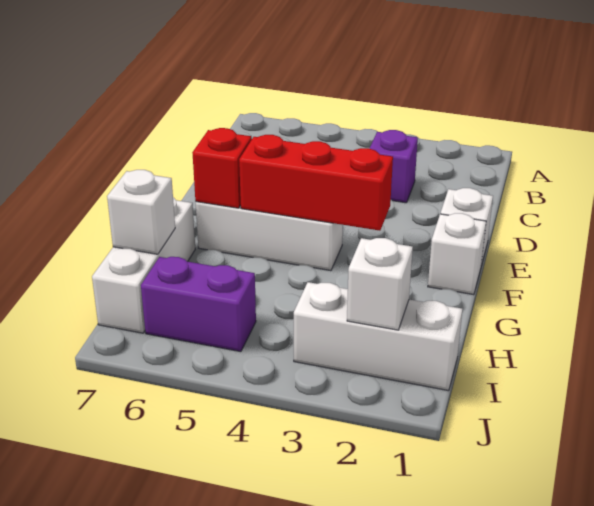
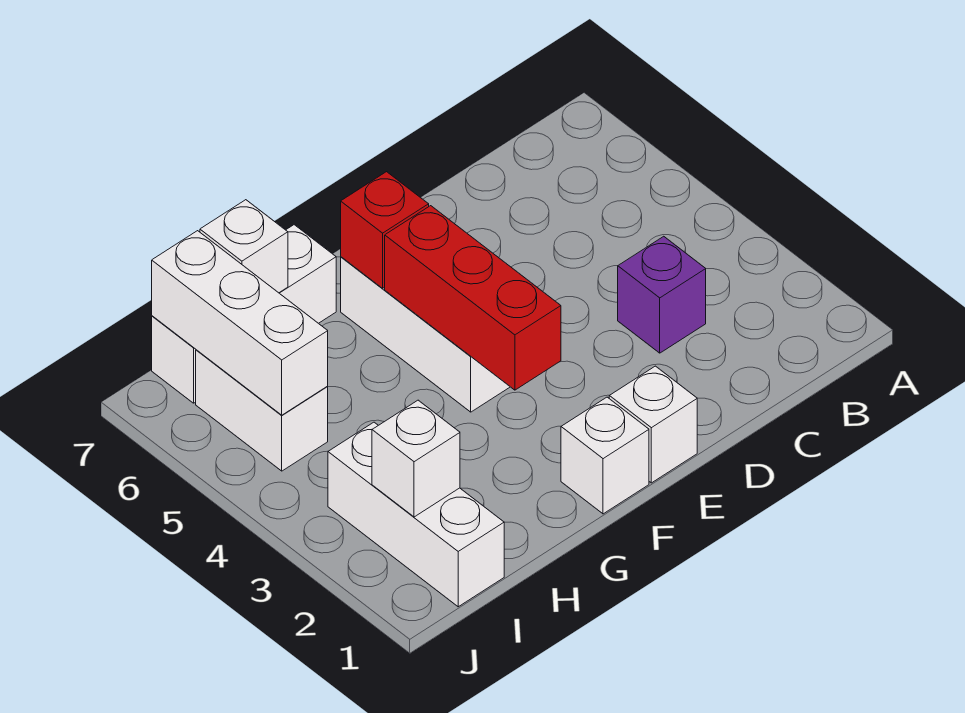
purple 1x2 brick [141,257,256,352] -> white 1x2 brick [196,350,328,471]
none -> white 1x3 brick [152,231,328,415]

